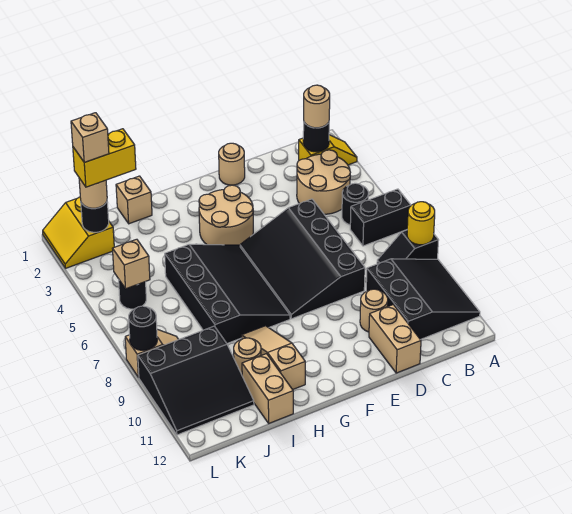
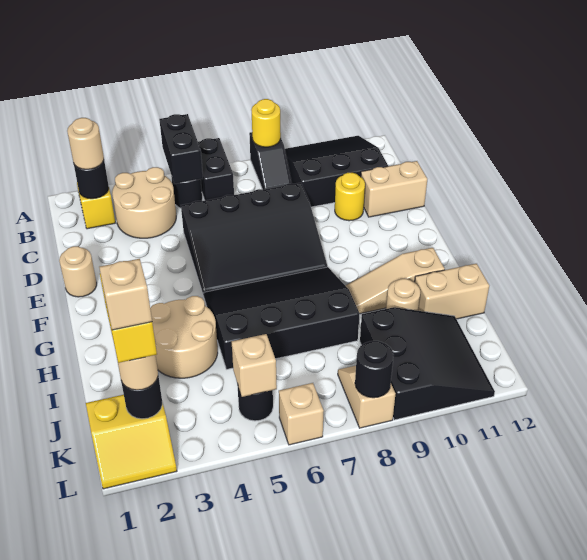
none -> black 1x2 brick [159,114,203,184]
tan 1x1 round brick [360,289,388,332] -> yellow 1x1 round brick [335,173,365,221]
tan 2x2 round brick [199,185,253,246] -> tan 2x2 round brick moved to [150,296,218,378]
tan 1x1 brick [116,176,152,224] -> tan 1x1 brick moved to [279,383,324,445]

